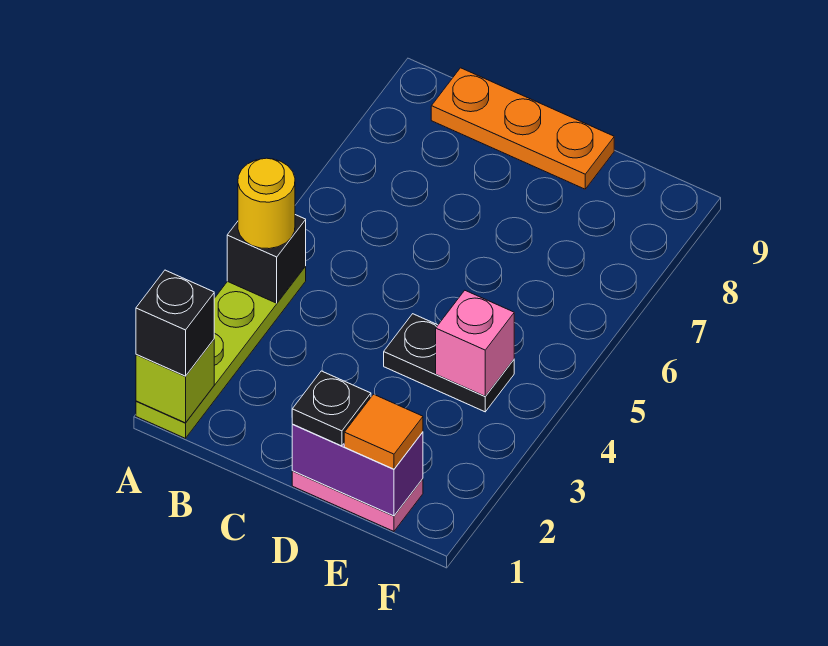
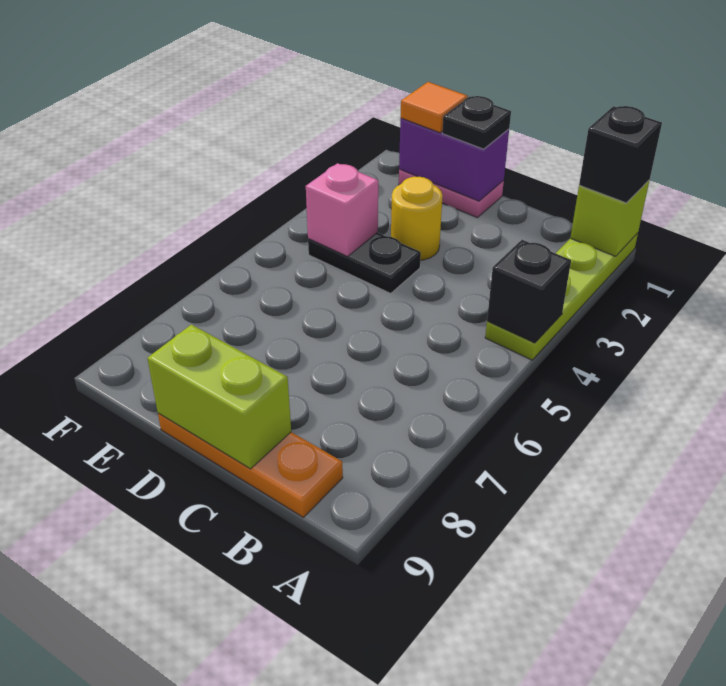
yellow 1x1 round brick [238,158,295,249] -> yellow 1x1 round brick moved to [391,177,443,260]
none -> lime 1x2 brick [147,325,291,469]

